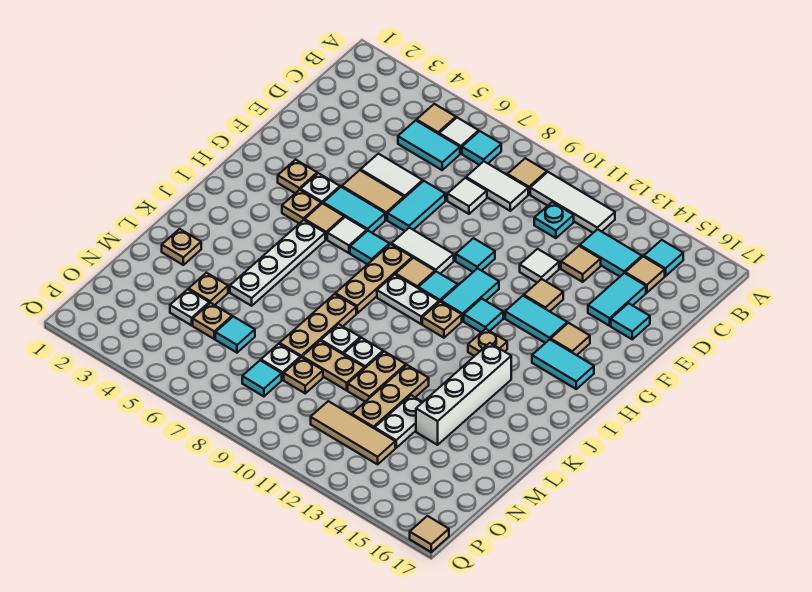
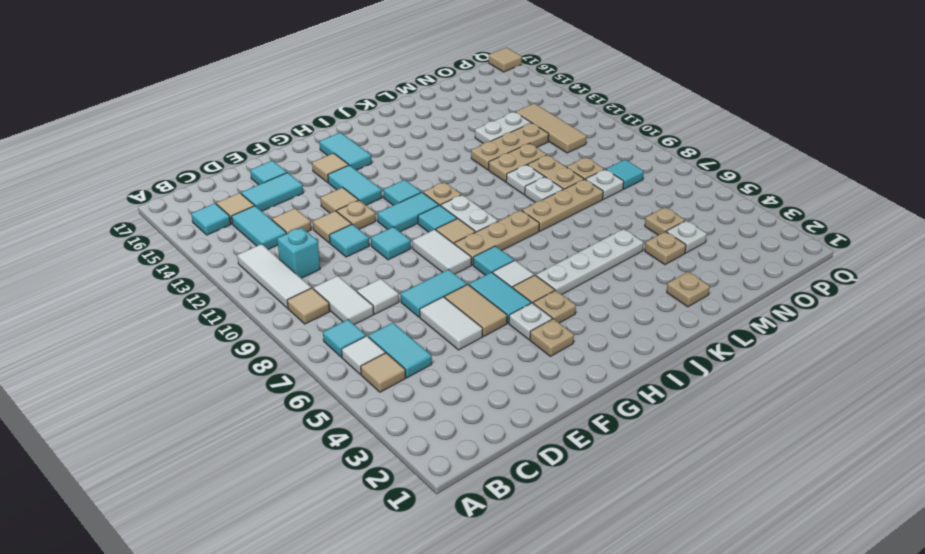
cyan 1x1 plate [534,202,574,238] -> cyan 1x1 brick [277,227,320,278]
white 1x1 tile [520,249,559,283] -> tan 1x1 tile [313,211,352,243]
tan 1x1 plate [468,329,507,356] -> tan 1x1 plate moved to [337,200,376,229]
white 1x4 brick [416,343,511,445] -> none
cyan 1x1 tile [215,317,255,353] -> cyan 1x1 tile moved to [329,224,369,257]

